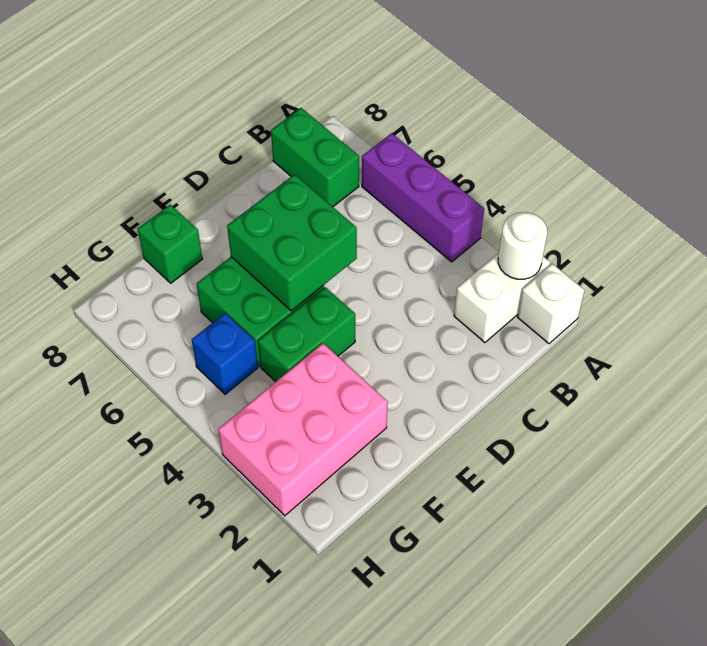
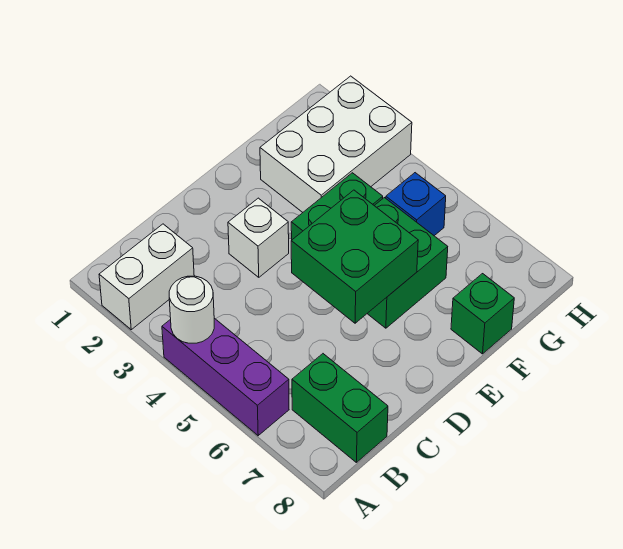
white 1x1 brick [518,264,585,344] -> white 1x1 brick moved to [228,198,289,277]
white 1x1 round brick [498,212,547,279] -> white 1x1 round brick moved to [169,276,214,343]
pink 2x3 brick [218,343,388,516] -> white 2x3 brick [260,76,412,212]

